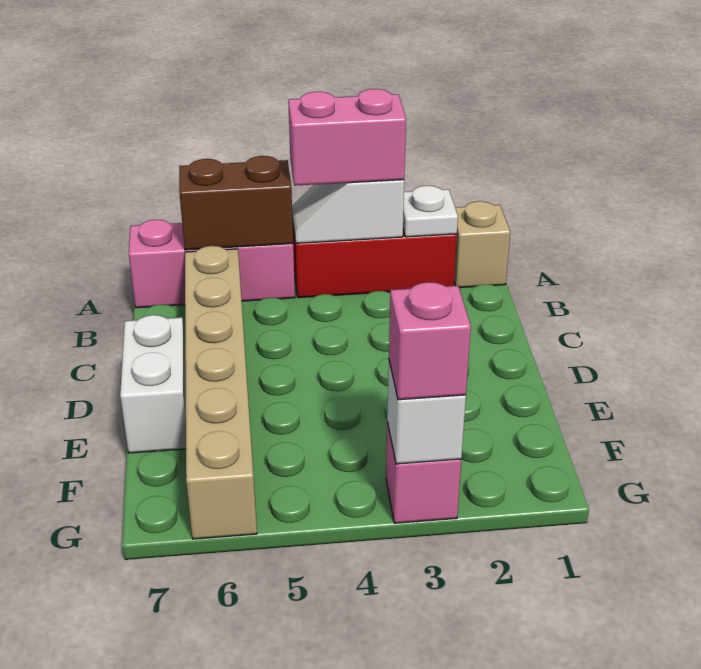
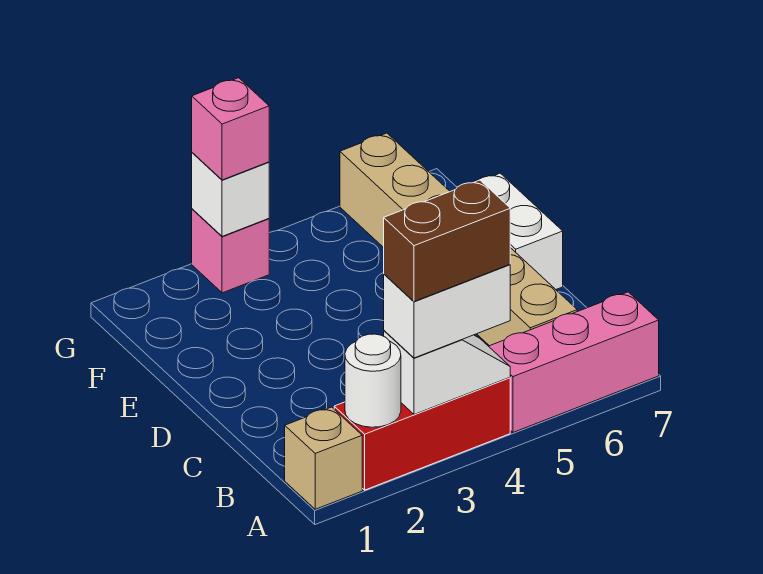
white 1x1 plate [403,186,458,237] -> white 1x1 round brick [345,334,401,427]
pink 1x2 brick [288,89,406,186] -> white 1x2 brick [384,265,510,358]
brown 1x2 brick [179,156,293,250] -> brown 1x2 brick moved to [384,180,510,301]

